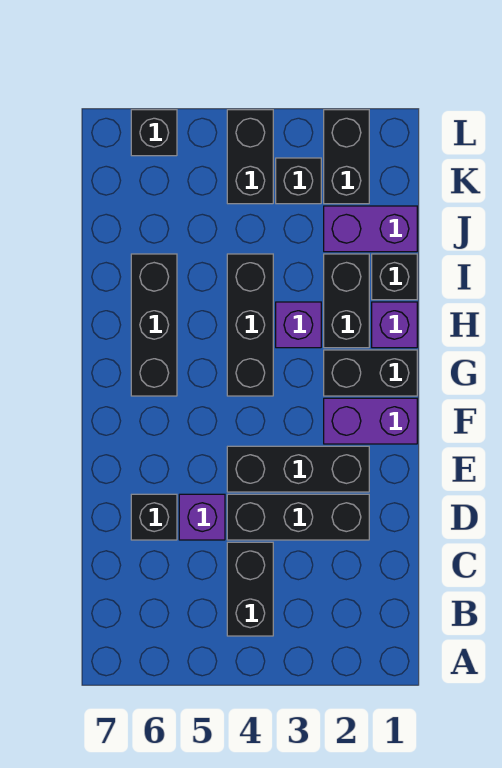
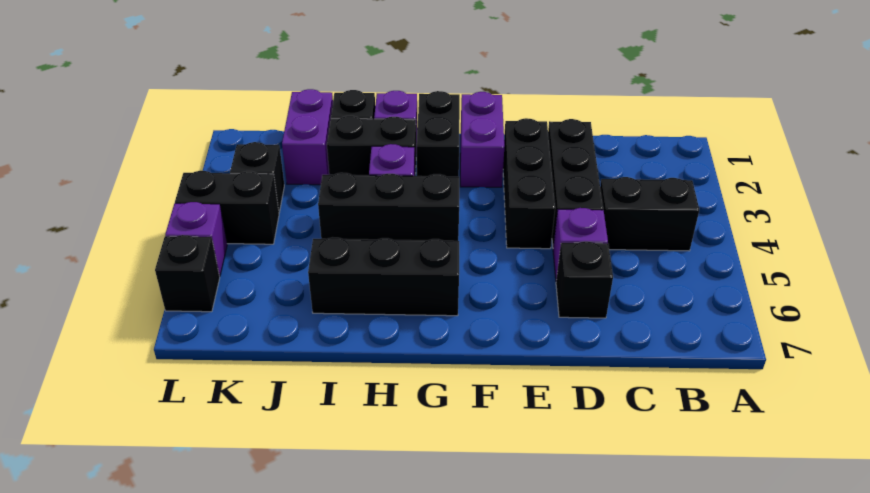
black 1x2 brick [324,110,369,204] -> none
none -> purple 1x1 brick [165,202,227,277]

